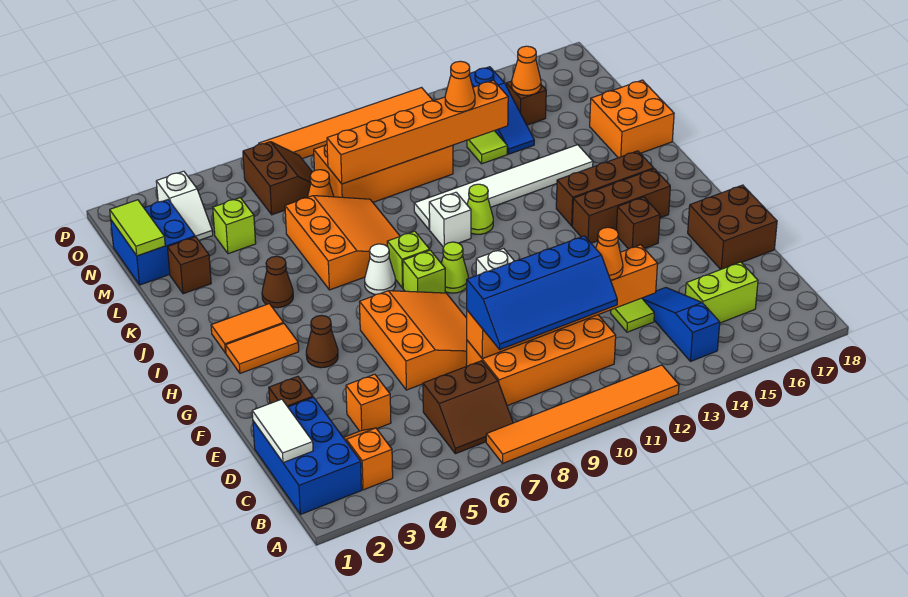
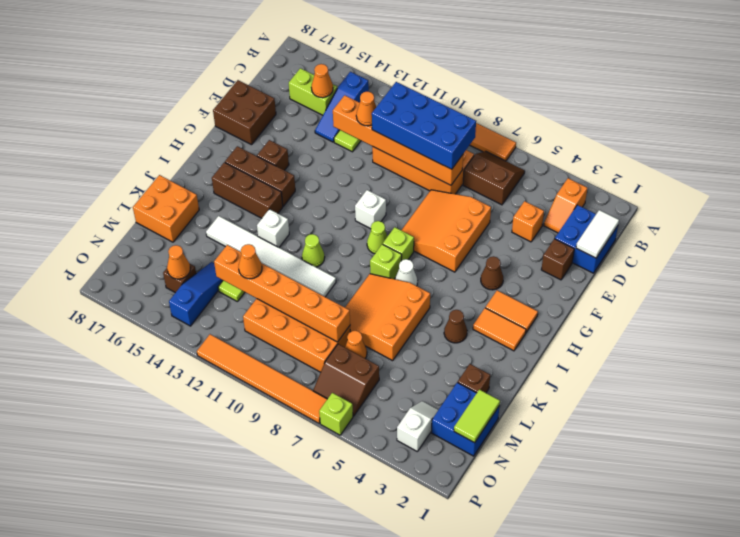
blue 2x3 brick [253,397,362,514] -> blue 2x2 brick [555,205,618,273]
blue 2x4 slope [467,236,617,349] -> blue 2x4 brick [372,82,476,169]
none -> orange 1x1 cone [311,64,333,98]
white 1x1 brick [429,192,471,247] -> white 1x1 brick moved to [257,209,289,247]
lime 1x1 brick [213,198,256,254] -> lime 1x1 brick moved to [319,393,353,435]
brown 2x2 slope [243,142,312,215] -> brown 2x2 slope turned to [313,344,379,416]

